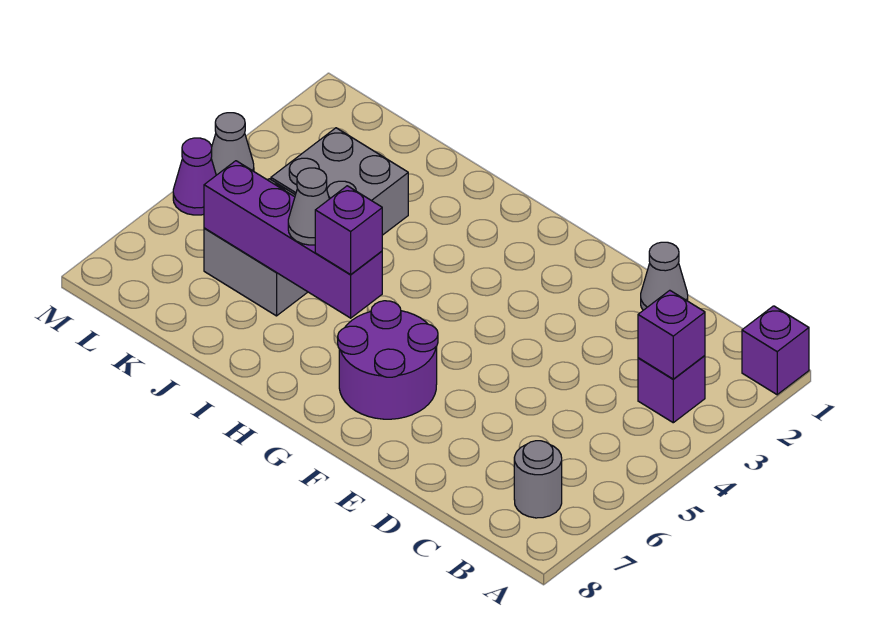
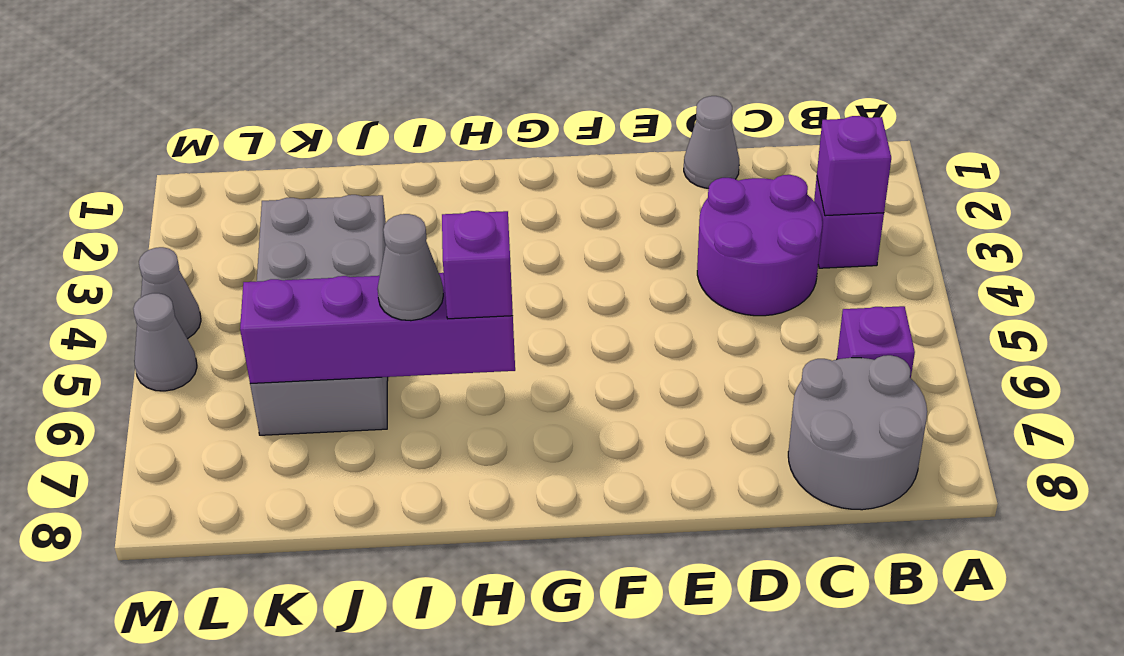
purple 1x1 brick [742,306,809,395] -> purple 1x1 brick moved to [837,306,915,378]
grey 1x1 round brick [514,441,562,518] -> grey 2x2 round brick [788,355,927,510]
purple 2x2 round brick [338,301,438,419] -> purple 2x2 round brick moved to [697,175,822,316]
purple 1x1 cone [173,138,216,215] -> grey 1x1 cone [133,293,197,391]

